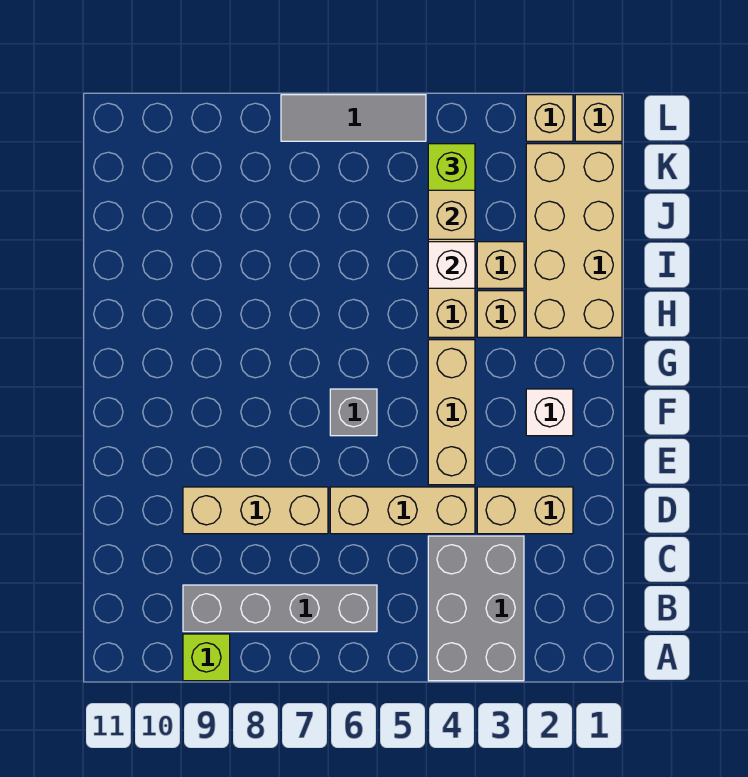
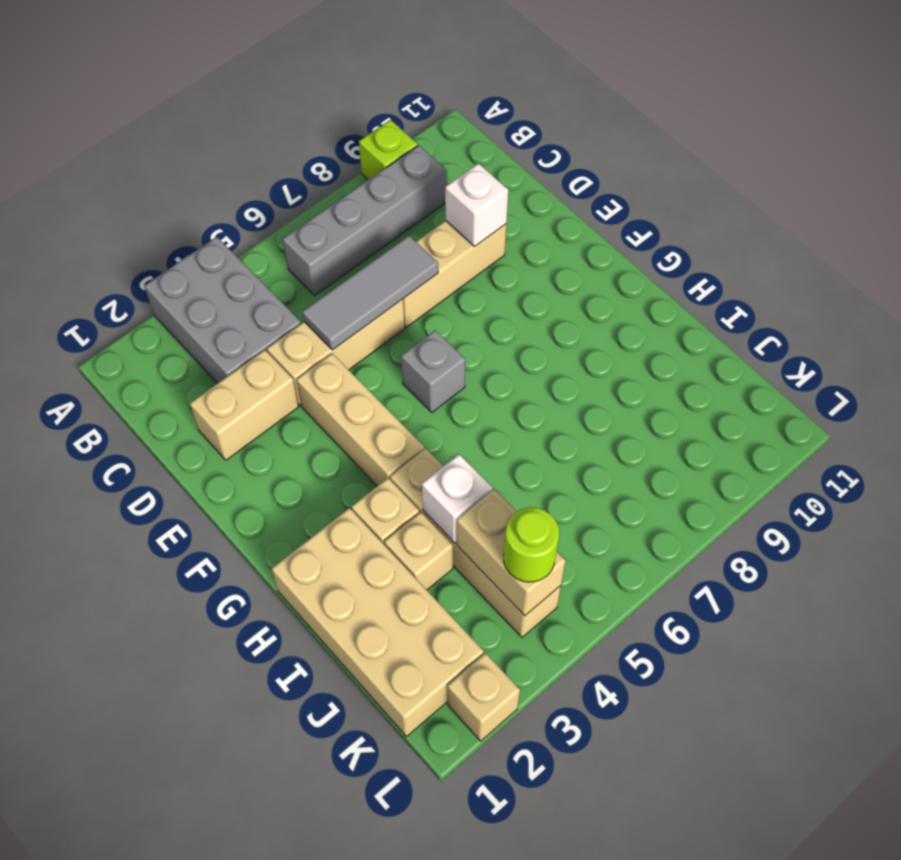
white 1x1 brick [526,389,573,436] -> white 1x1 brick moved to [445,164,508,247]
lime 1x1 brick [428,144,475,190] -> lime 1x1 round brick [504,507,559,582]
tan 1x1 brick [575,95,622,141] -> none
grey 1x3 tile [281,95,426,141] -> grey 1x3 tile moved to [302,236,438,350]

